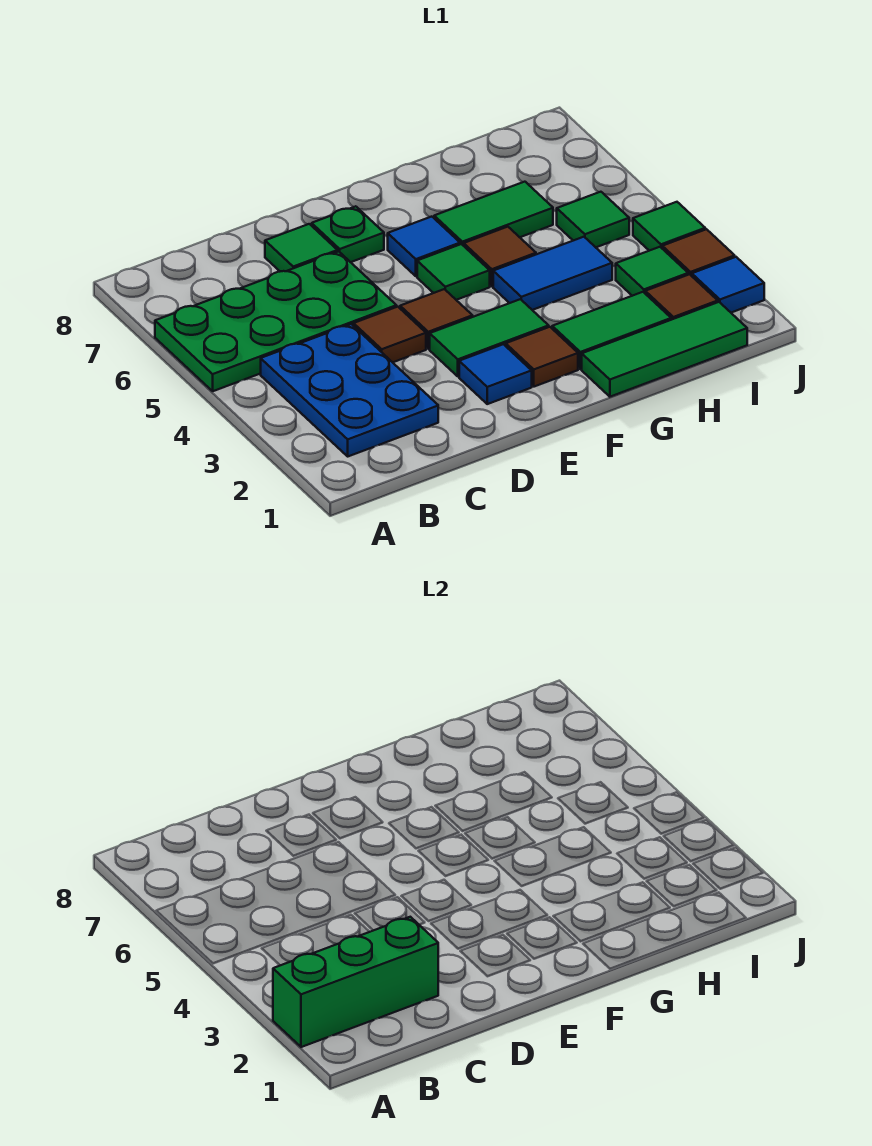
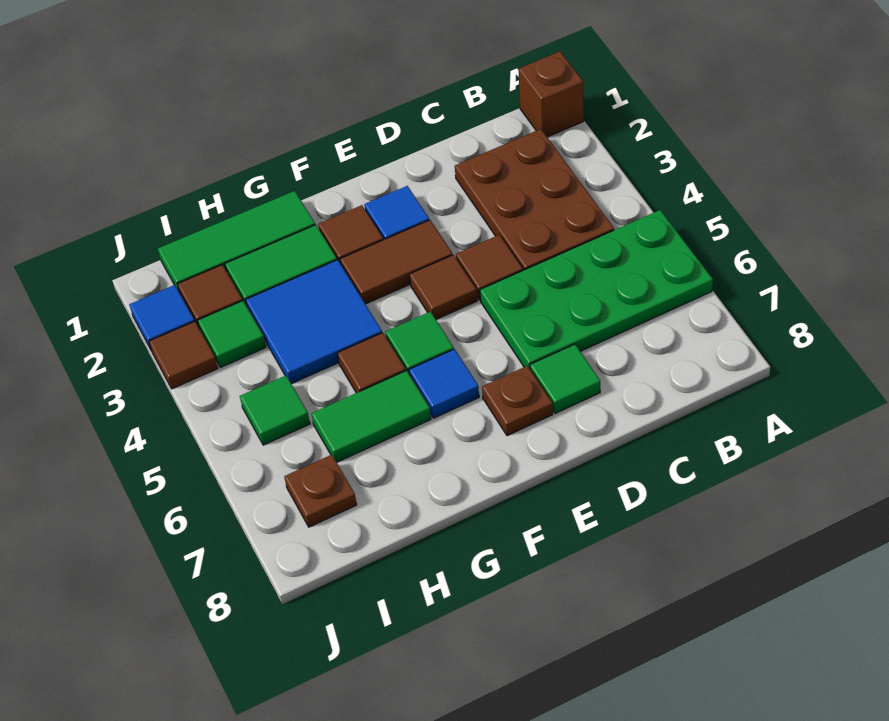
none -> brown 1x1 brick [518,51,584,137]
green 1x3 brick [273,917,438,1047] -> none
blue 2x3 plate [261,324,438,456] -> brown 2x3 plate [455,129,614,270]
green 1x2 tile [430,299,549,376] -> brown 1x2 tile [340,220,453,304]
green 1x1 plate [312,206,384,262] -> brown 1x1 plate [482,366,553,436]
blue 1x2 tile [493,237,612,310] -> blue 2x2 tile [246,260,382,384]
none -> brown 1x1 plate [284,455,357,527]
green 1x1 tile [633,202,705,251] -> none

